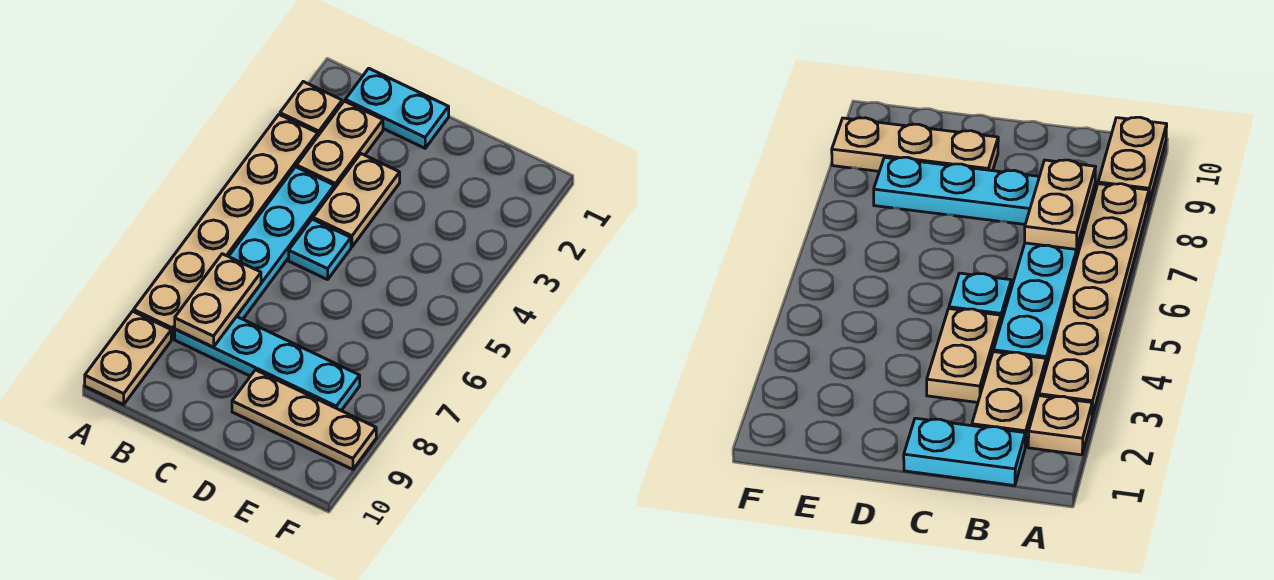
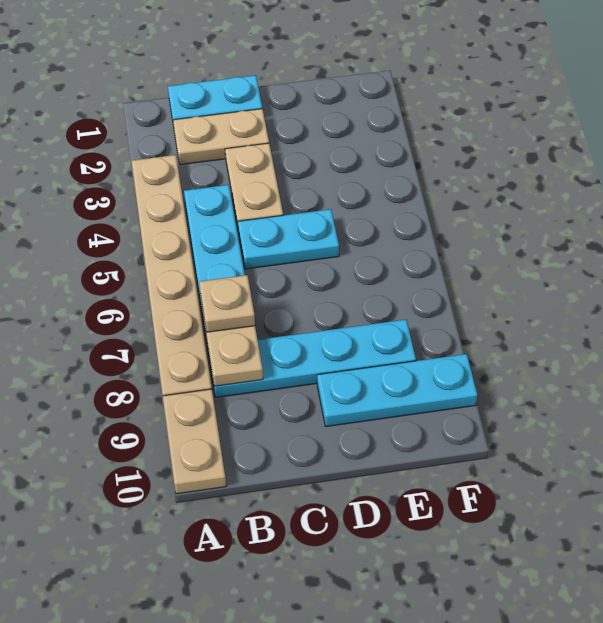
tan 1x1 plate [280,82,342,135] -> tan 1x1 plate moved to [199,275,255,332]
tan 1x2 plate [297,101,383,188] -> tan 1x2 plate turned to [173,109,269,165]
cyan 1x1 plate [289,219,351,280] -> cyan 1x2 plate [238,209,339,269]
tan 1x3 plate [232,370,376,469] -> cyan 1x3 plate [317,354,477,427]

